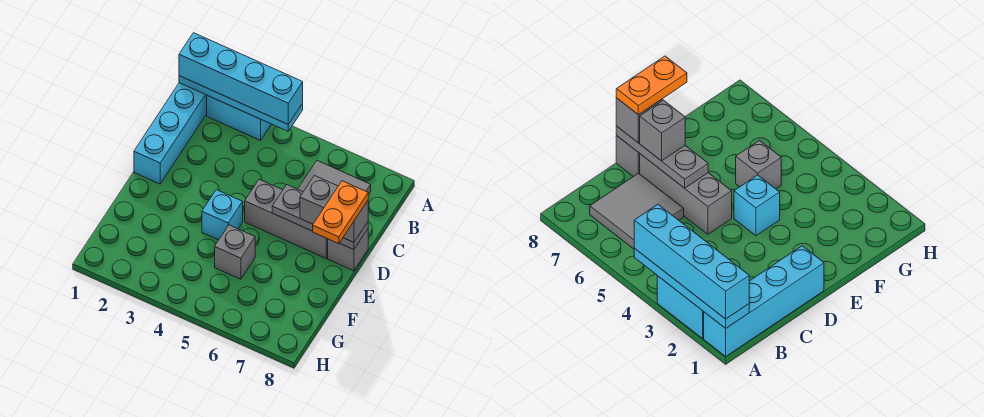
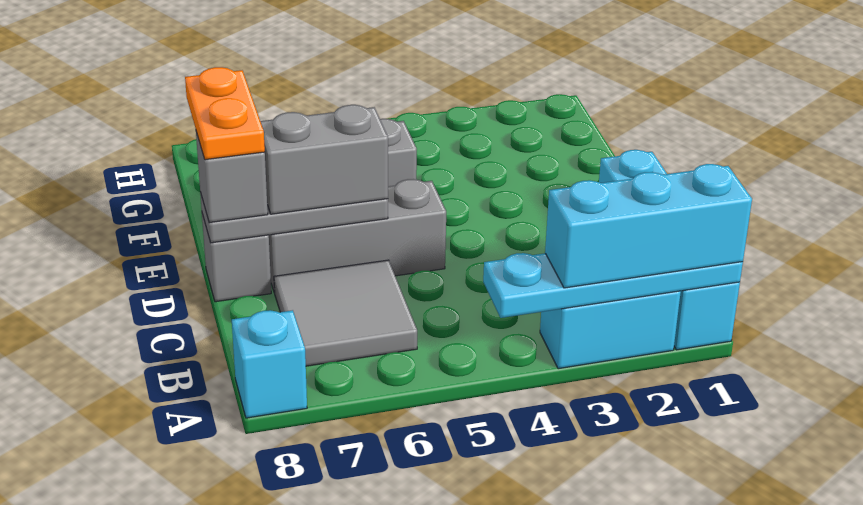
cyan 1x4 brick [179,33,303,124] -> cyan 1x3 brick [545,164,752,288]
grey 1x1 brick [300,176,338,224] -> grey 1x2 brick [260,105,388,214]
cyan 1x1 brick [202,190,243,240] -> cyan 1x1 brick moved to [232,310,307,418]

